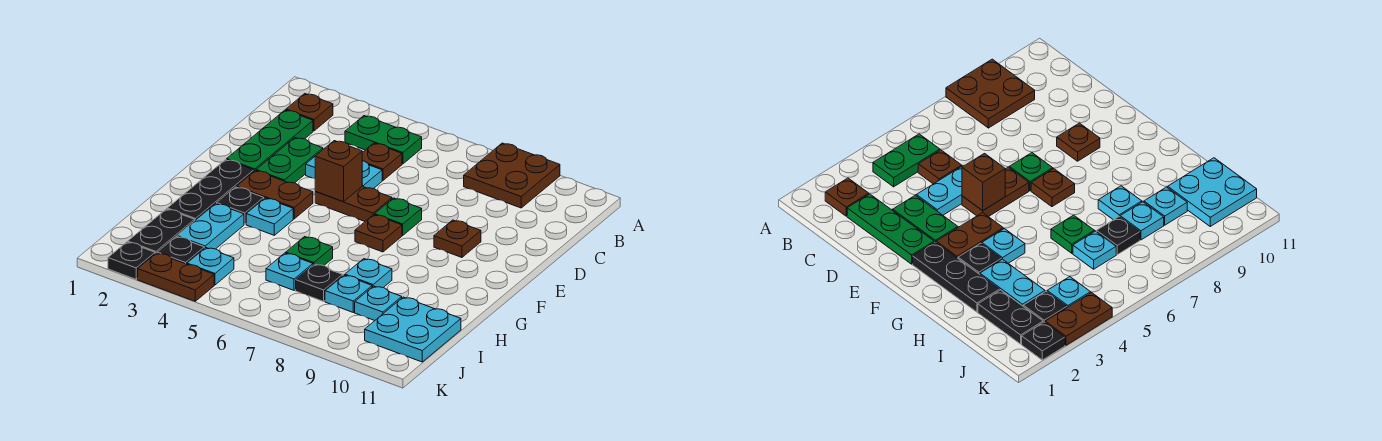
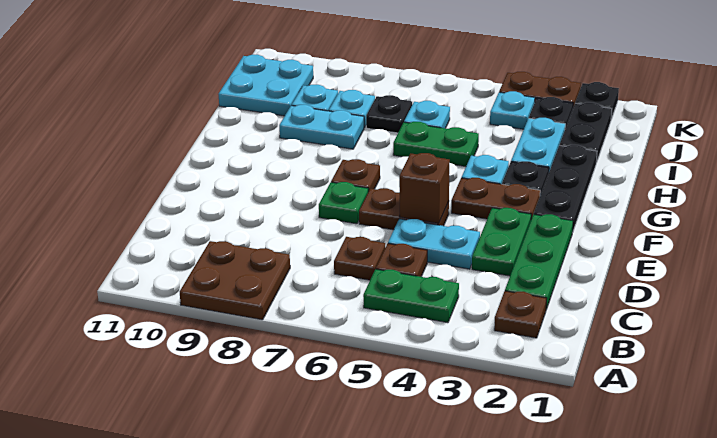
brown 1x1 plate [434,220,481,257] -> brown 1x1 plate moved to [334,237,385,280]
green 1x1 plate [286,237,333,266] -> green 1x2 plate [393,122,479,166]
cyan 1x1 plate [345,259,392,288] -> cyan 1x2 plate [279,105,364,149]

